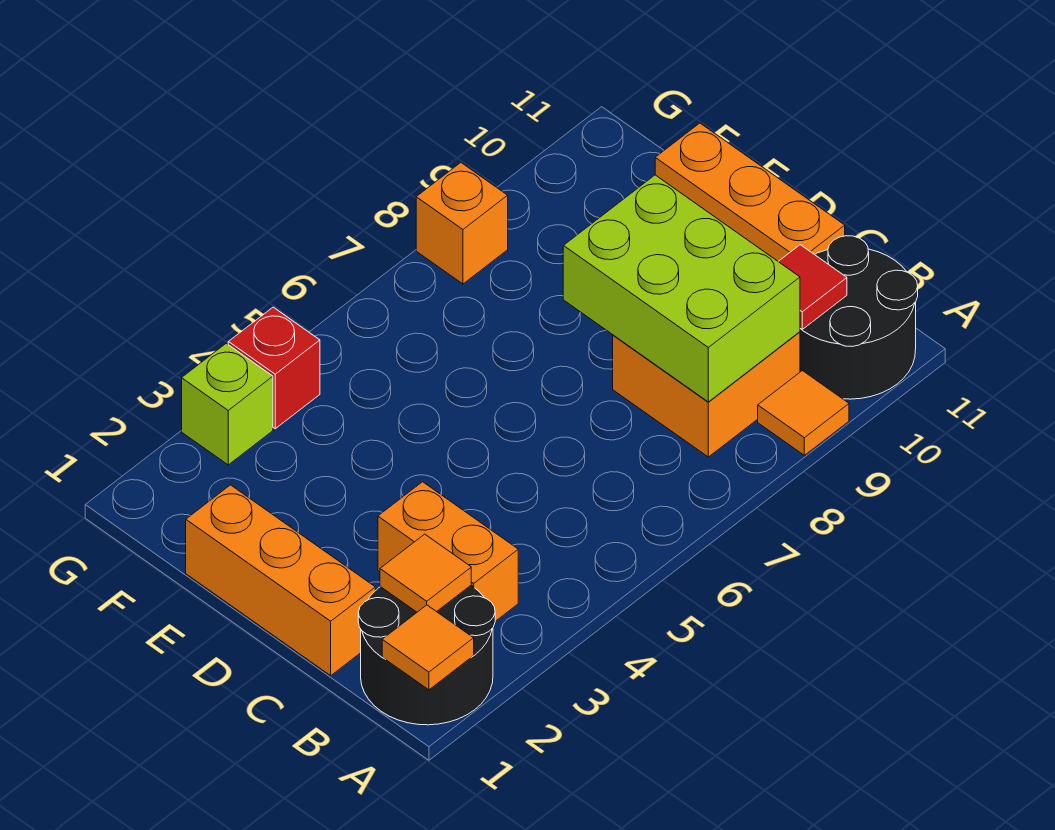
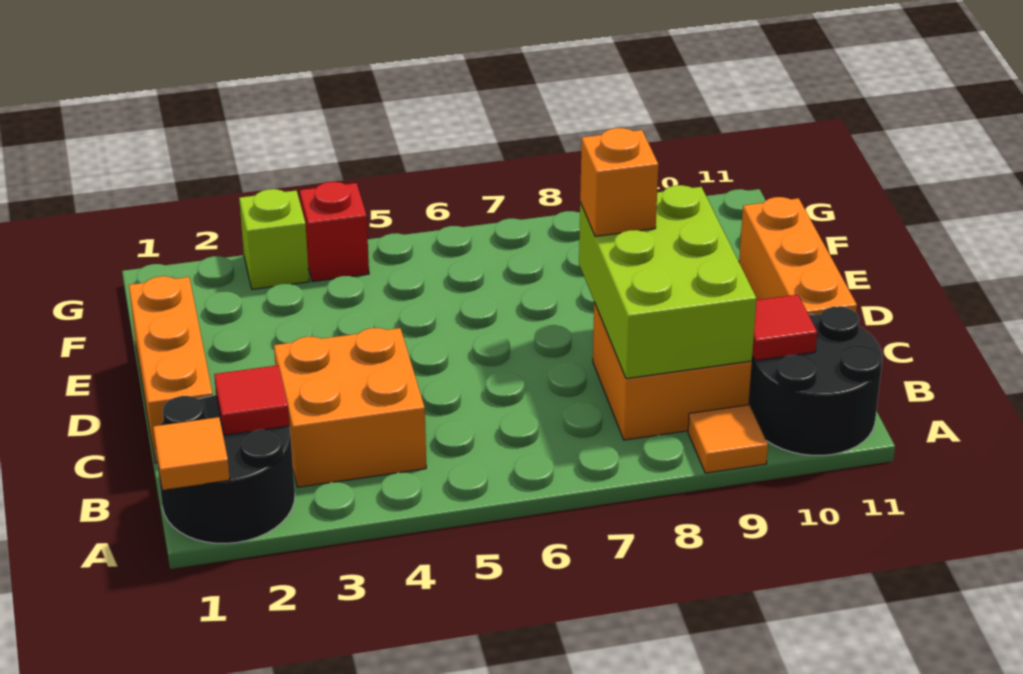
orange 1x1 tile [380,534,471,612] -> red 1x1 tile [214,365,290,435]
orange 1x2 brick [378,482,518,621] -> orange 2x2 brick [274,328,426,487]
orange 1x1 brick [416,163,508,284] -> orange 1x1 brick moved to [580,128,658,237]

